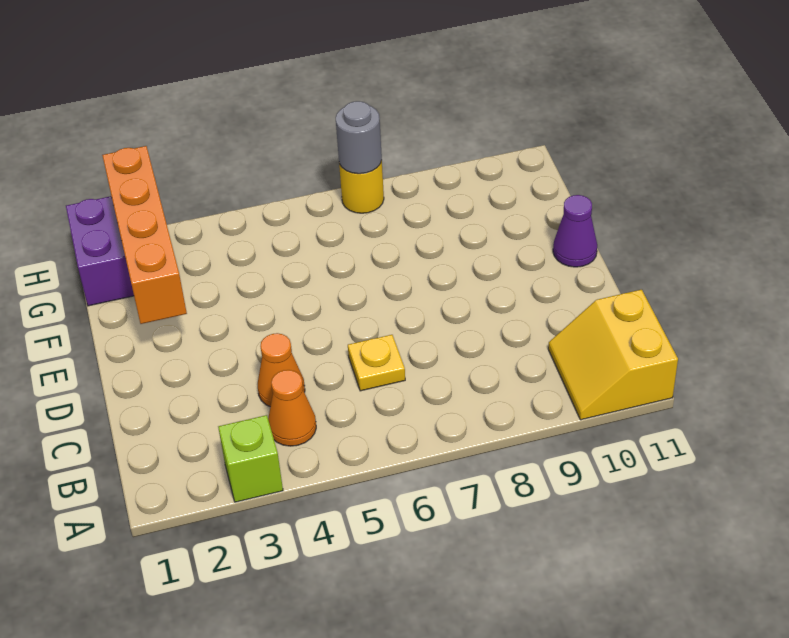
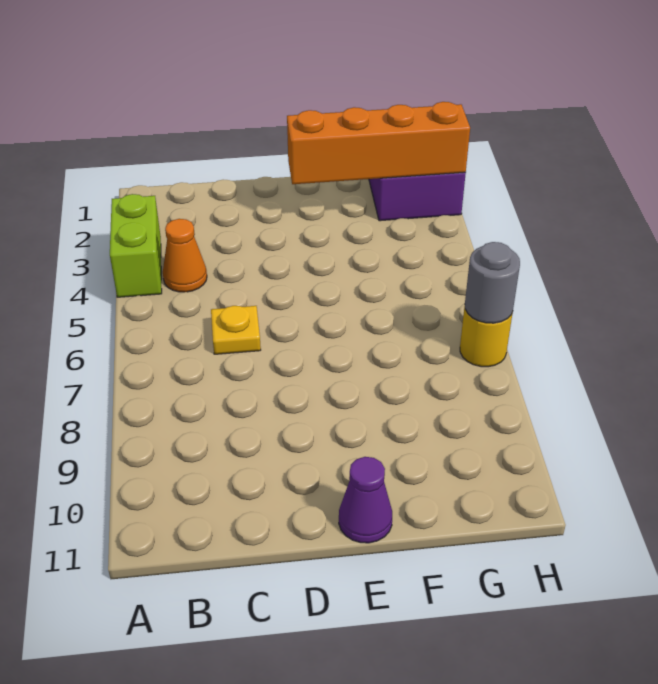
lime 1x1 brick [218,415,283,502] -> lime 1x2 brick [110,194,162,297]
yellow 2x2 slope [548,290,678,420] -> none
orange 1x1 cone [258,333,305,407] -> none

